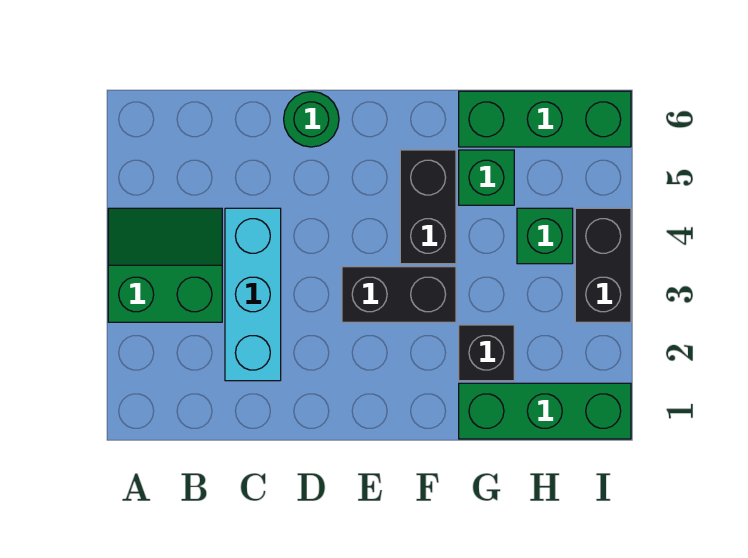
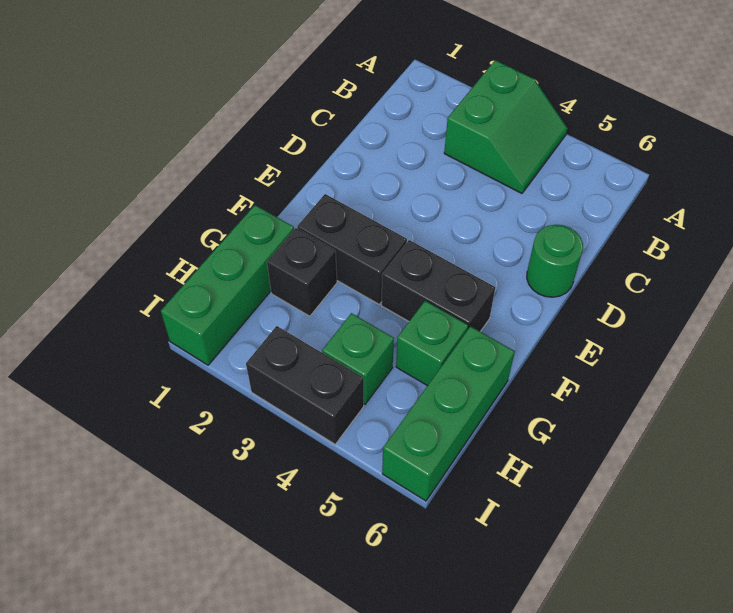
cyan 1x3 brick [225,208,281,381] -> none
black 1x2 brick [342,267,456,322] -> black 1x2 brick turned to [297,194,407,304]

